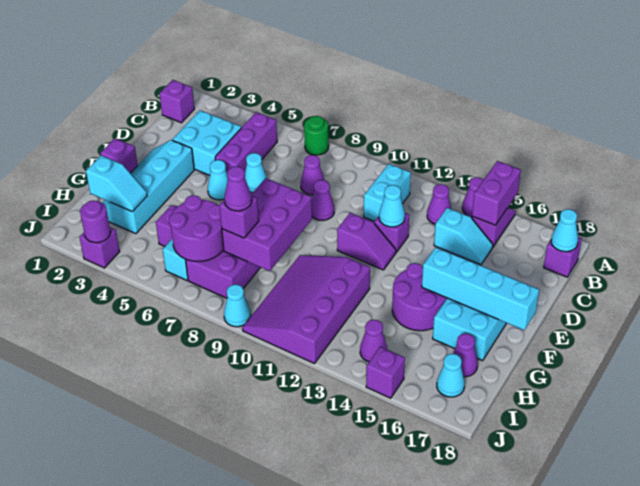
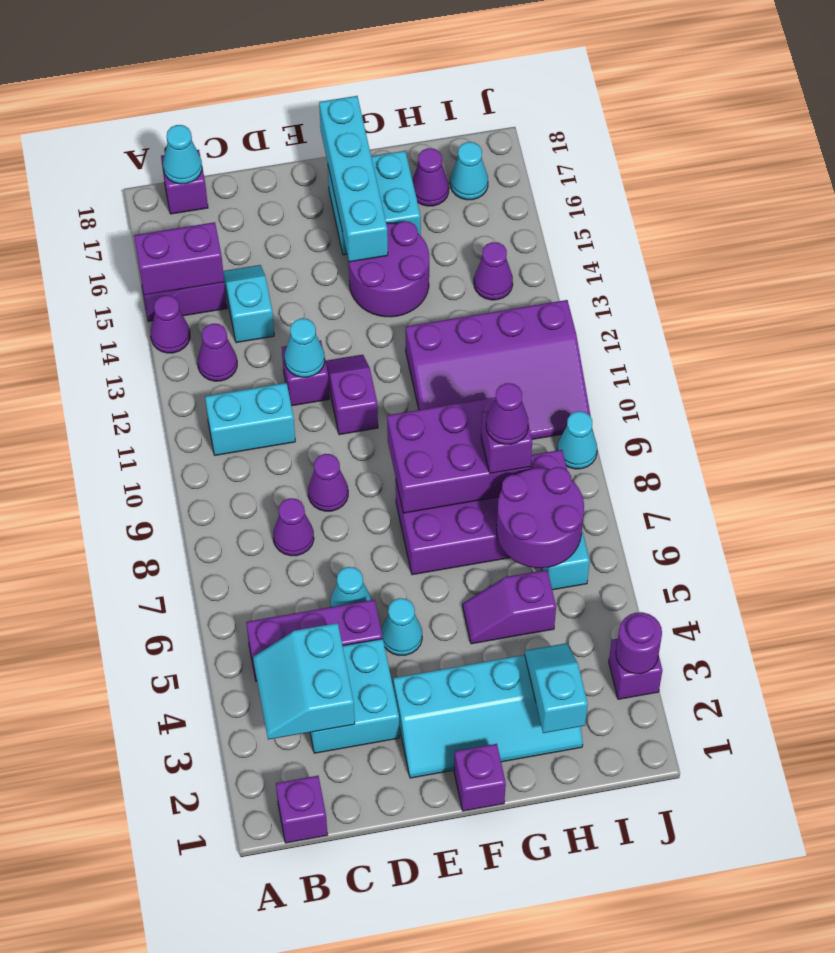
green 1x1 round brick [304,116,329,155] -> none
none -> cyan 2x2 slope [253,623,355,740]
purple 1x1 brick [366,347,405,398] -> none

